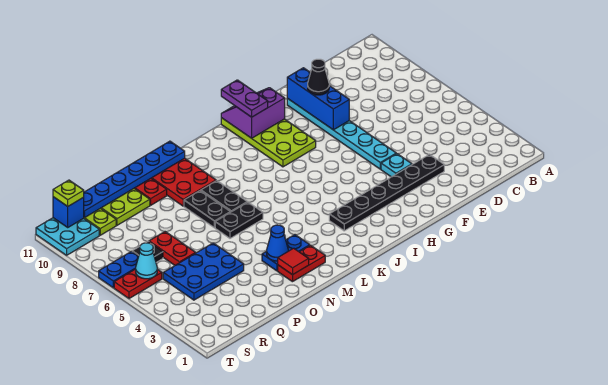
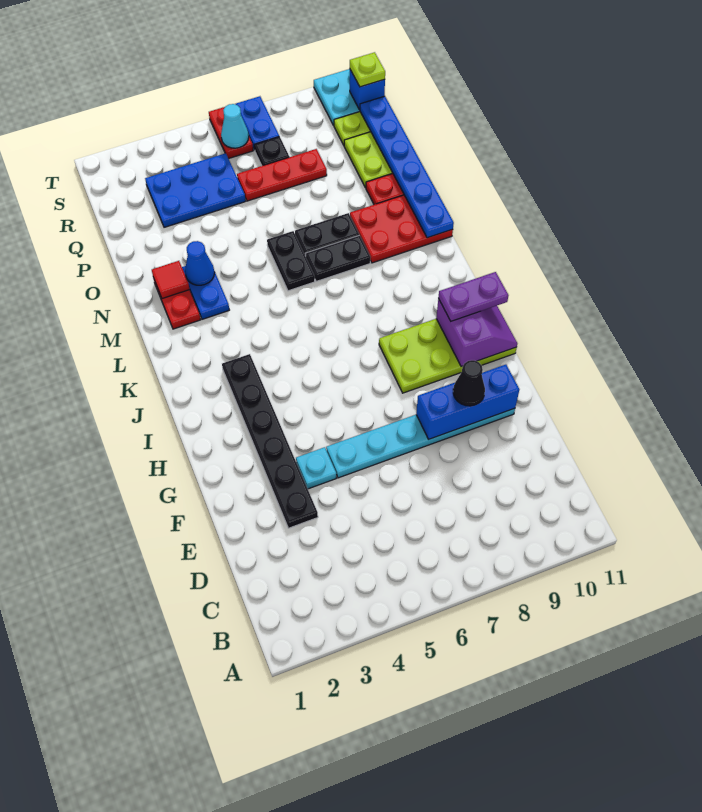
blue 2x3 plate [163,243,244,300] -> blue 2x3 plate turned to [145,153,246,227]
red 1x2 plate [149,232,195,265] -> red 1x3 plate [237,149,327,201]

